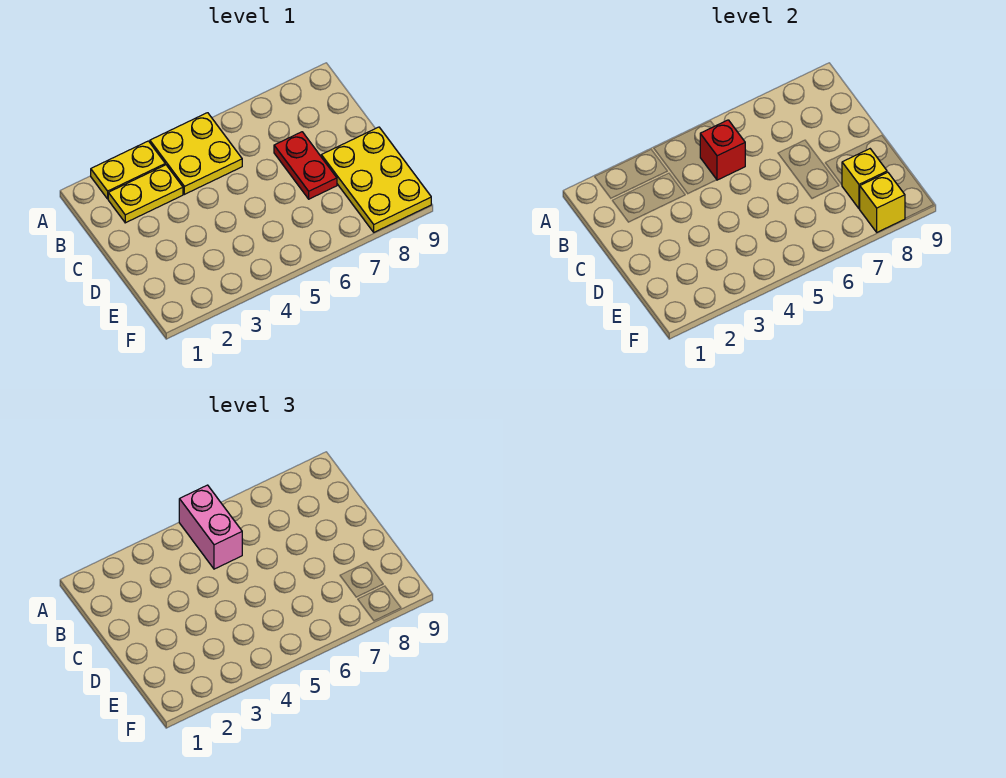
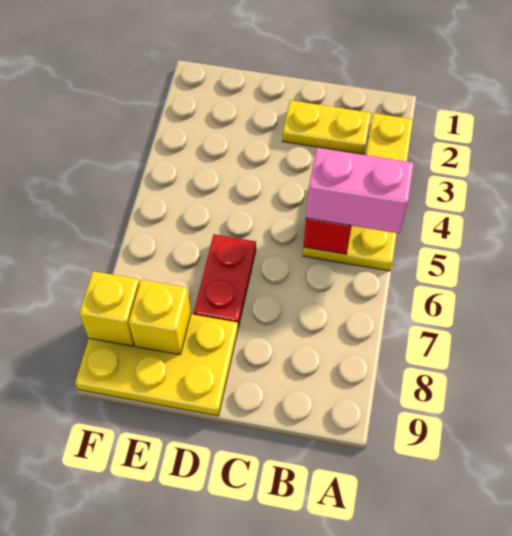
yellow 1x2 plate [108,165,183,223] -> yellow 1x2 plate turned to [283,100,371,154]
red 1x2 plate [274,132,337,199] -> red 1x2 plate turned to [194,234,256,327]

